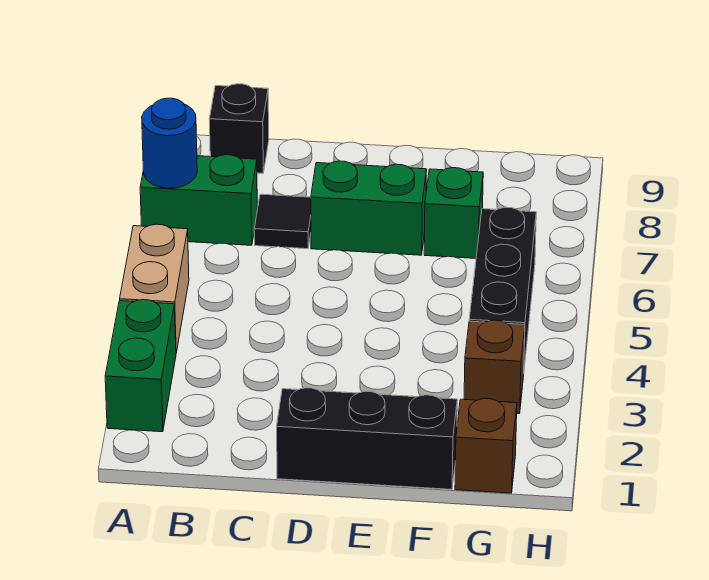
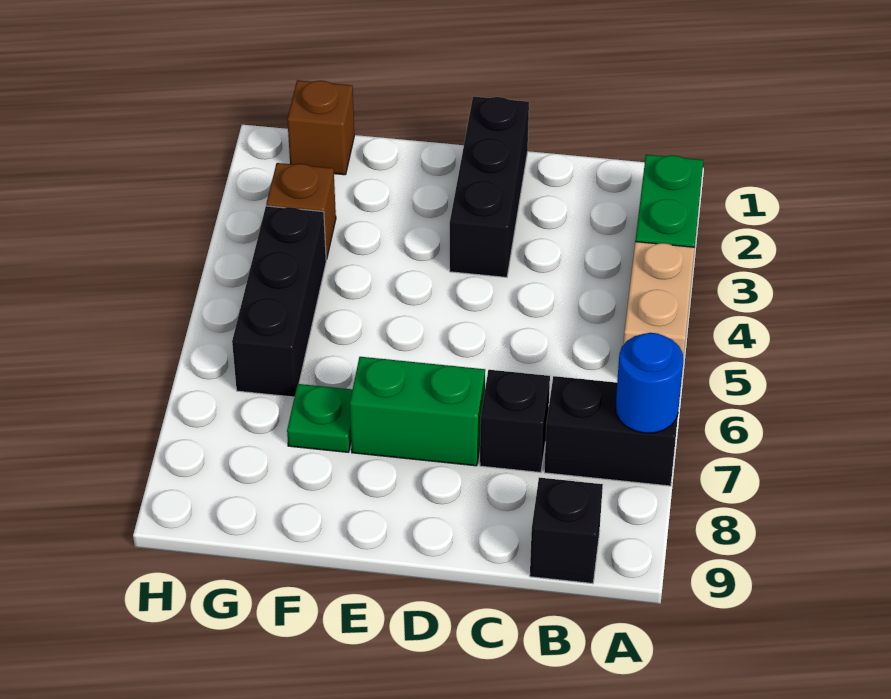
green 1x2 brick [140,155,257,245] -> black 1x2 brick [544,376,678,486]
black 1x1 tile [254,194,311,249] -> black 1x1 brick [480,370,550,473]
black 1x3 brick [277,388,457,490] -> black 1x3 brick turned to [450,97,529,277]
green 1x1 brick [424,168,483,258] -> green 1x1 plate [287,384,353,452]

